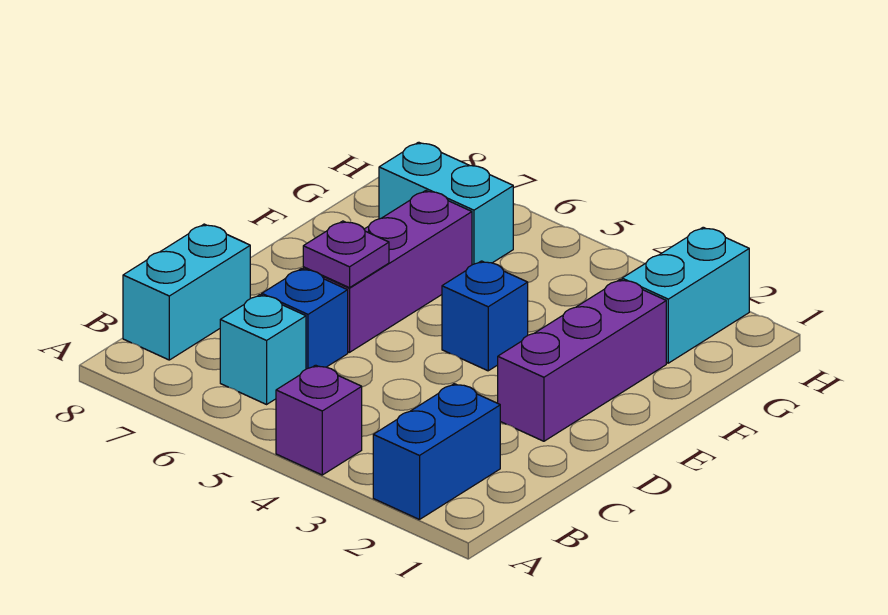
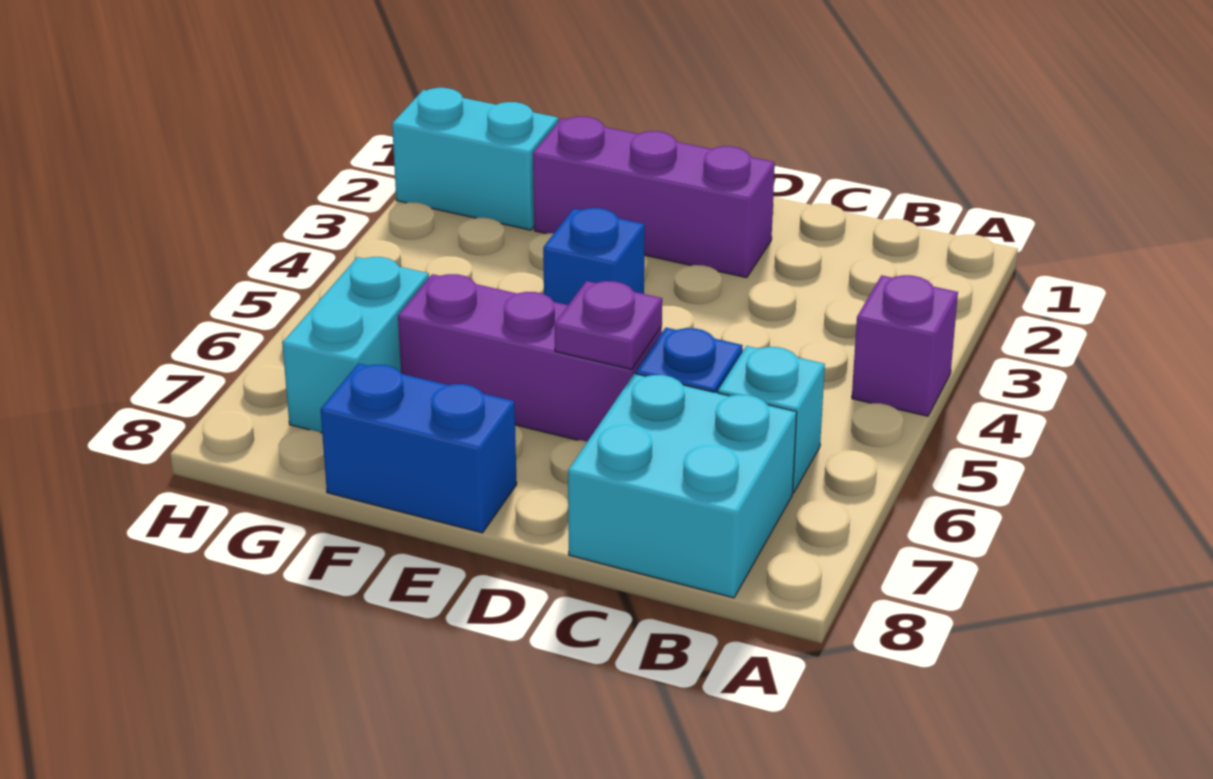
blue 1x2 brick [373,384,500,520] -> blue 1x2 brick moved to [320,363,517,533]
cyan 1x2 brick [123,224,250,360] -> cyan 2x2 brick [568,374,797,598]

